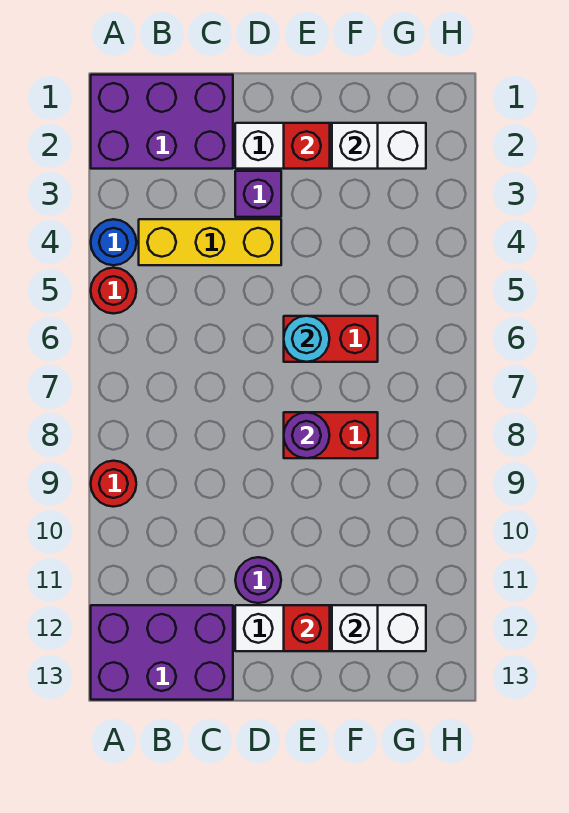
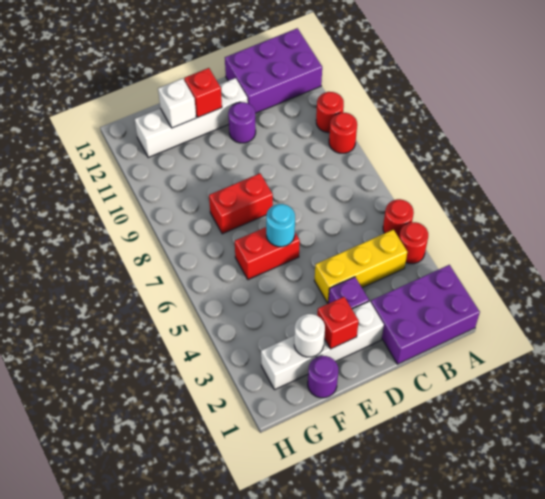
blue 1x1 round brick [91,219,136,265] -> red 1x1 round brick [399,222,428,264]
none -> red 1x1 round brick [316,92,344,133]
purple 1x1 round brick [284,412,330,458] -> purple 1x1 round brick moved to [308,356,338,398]
white 1x1 brick [332,123,378,169] -> white 1x1 round brick [294,314,325,357]

